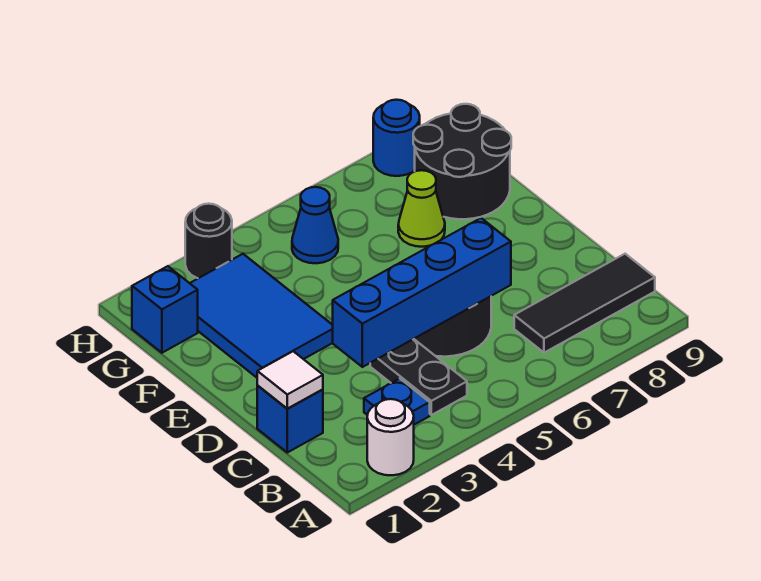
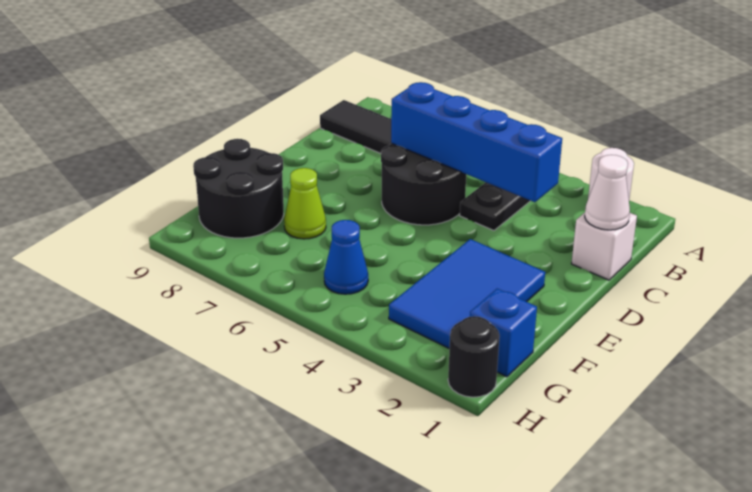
blue 1x1 plate [364,378,430,425] -> none
blue 1x1 brick [257,386,323,452] -> white 1x1 brick [572,213,637,280]
white 1x1 tile [257,351,323,409] -> white 1x1 cone [585,155,630,230]
black 1x1 round brick [185,204,232,278] -> black 1x1 round brick moved to [448,316,500,397]
blue 1x1 round brick [373,100,420,176] -> none

